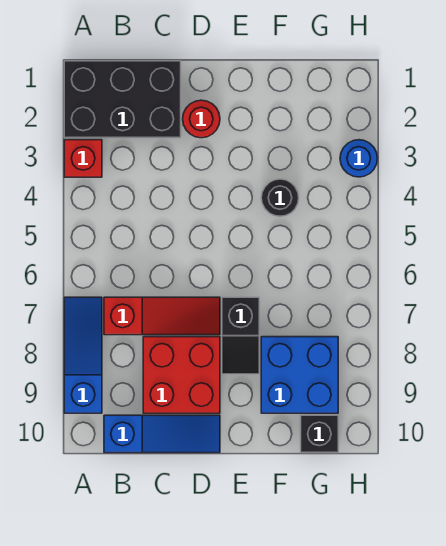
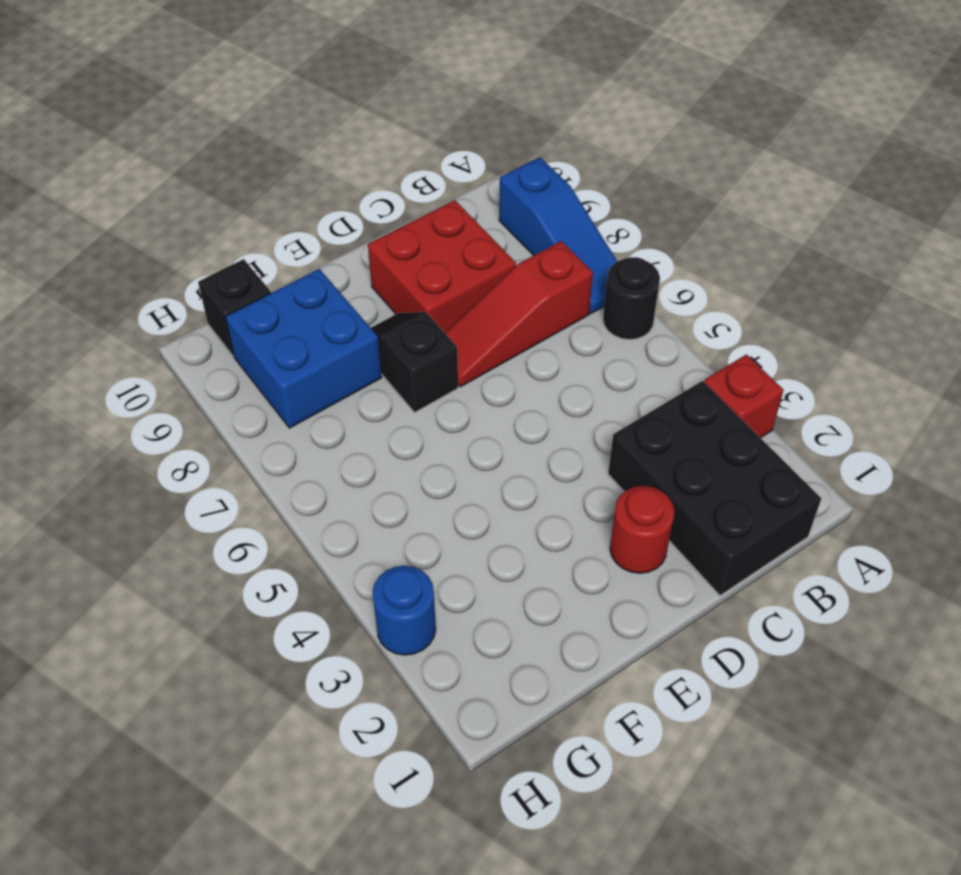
black 2x3 brick [64,61,181,138] -> black 2x3 brick turned to [608,381,821,596]
blue 1x3 slope [104,415,220,453] -> none
black 1x1 round brick [261,179,299,216] -> black 1x1 round brick moved to [603,257,660,340]

